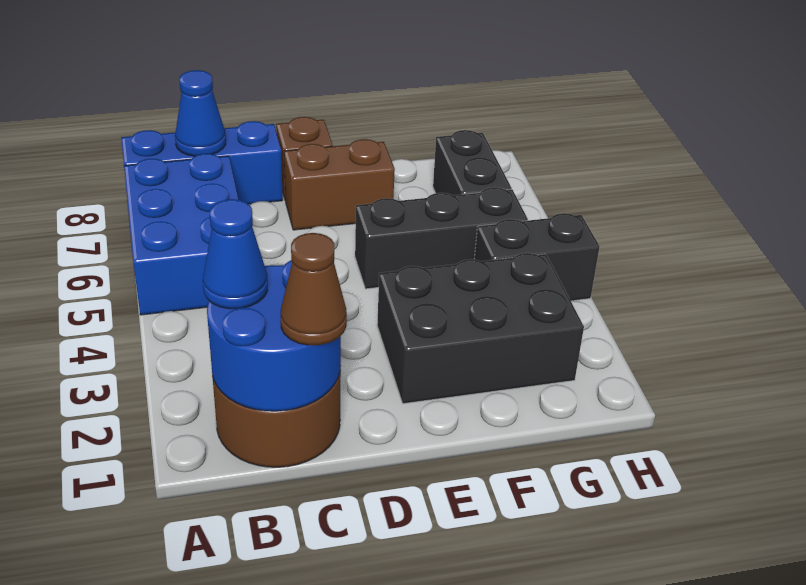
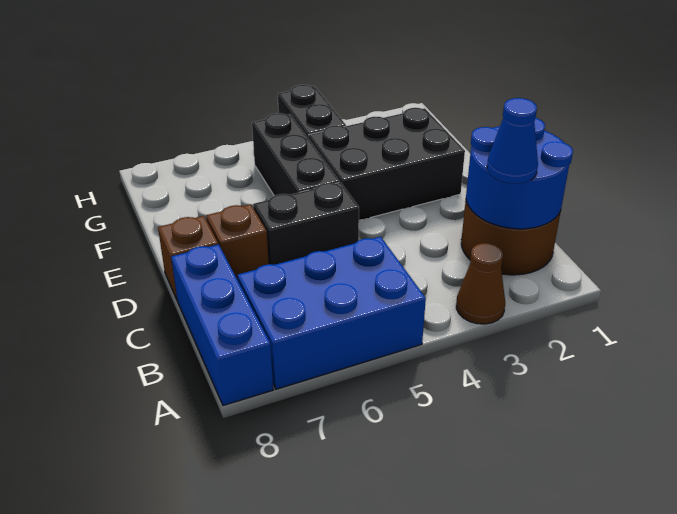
blue 1x1 cone [175,70,226,156] -> none
brown 1x1 cone [281,233,347,345] -> brown 1x1 cone moved to [456,243,505,324]
brown 1x2 brick [284,139,395,230] -> brown 1x1 brick [206,204,269,280]
black 2x3 brick [377,253,584,404] -> black 2x3 brick turned to [308,108,465,220]
black 1x2 brick [433,130,512,195] -> black 1x2 brick moved to [253,182,359,265]

